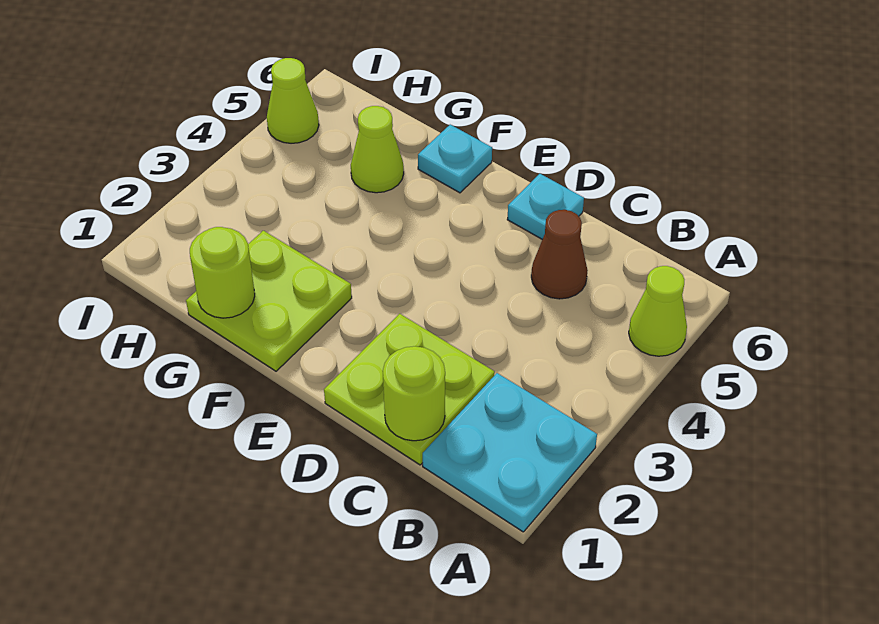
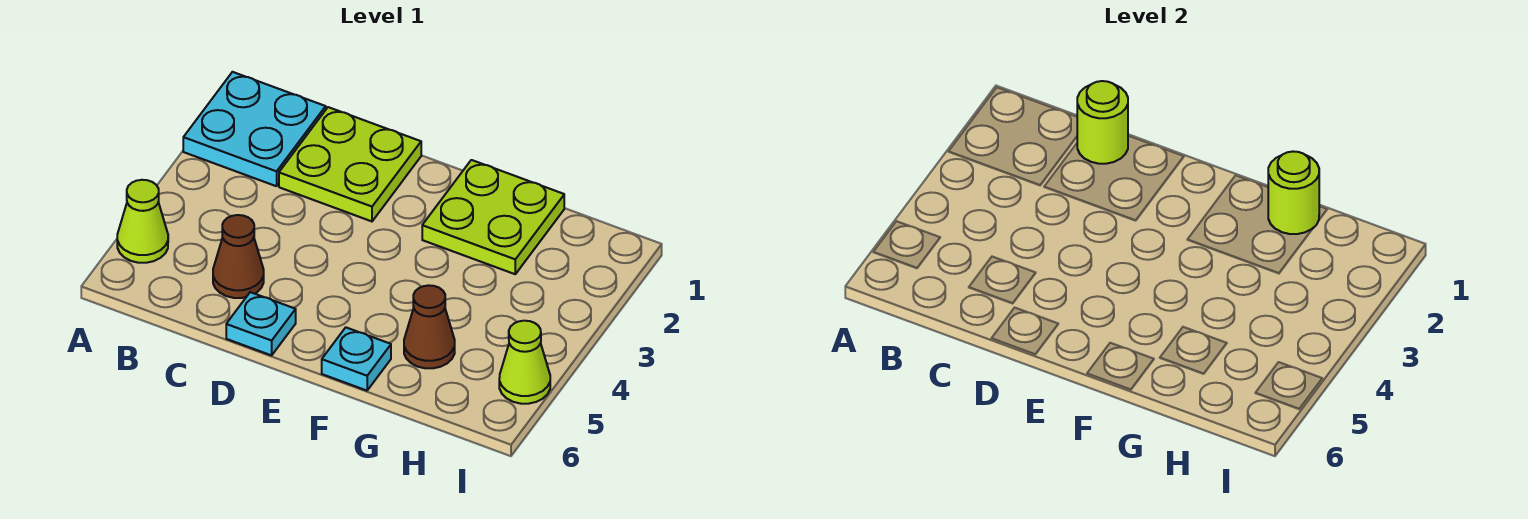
lime 1x1 cone [351,106,404,193] -> brown 1x1 cone [404,285,455,368]

